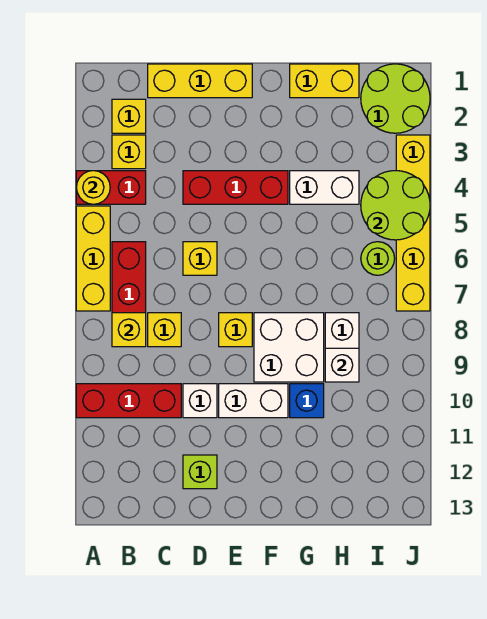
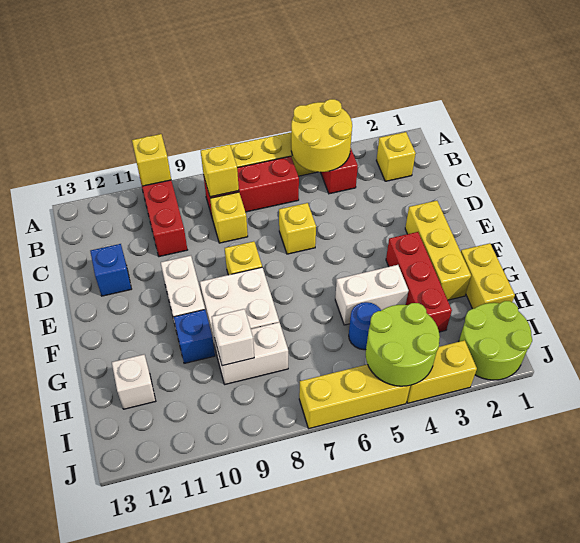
yellow 1x1 round brick [76,171,110,204] -> yellow 2x2 round brick [291,99,352,172]
yellow 1x1 brick [112,135,146,169] -> yellow 1x1 brick moved to [132,134,171,186]
yellow 1x3 brick [148,64,252,98] -> yellow 1x3 brick moved to [405,201,471,300]
red 1x3 brick [183,171,288,204] -> red 1x3 brick moved to [386,232,452,332]
white 1x1 brick [183,384,217,418] -> white 1x1 brick moved to [112,355,156,409]
lime 1x1 brick [183,455,217,489] -> blue 1x1 brick [90,244,131,296]
white 1x2 brick [290,171,359,204] -> white 1x2 brick turned to [335,265,408,325]
none -> blue 1x1 round brick [349,302,381,350]
lime 1x1 round brick [361,242,395,275] -> none

